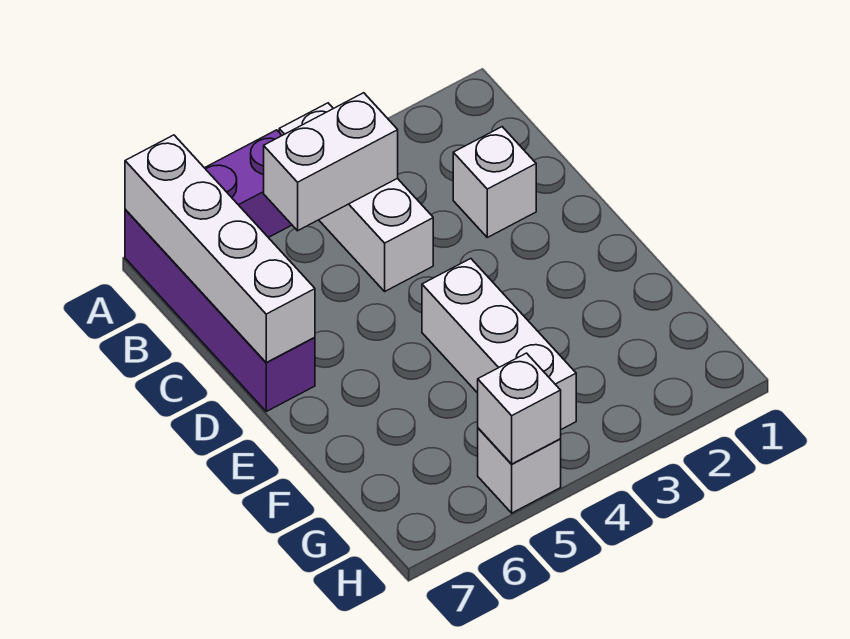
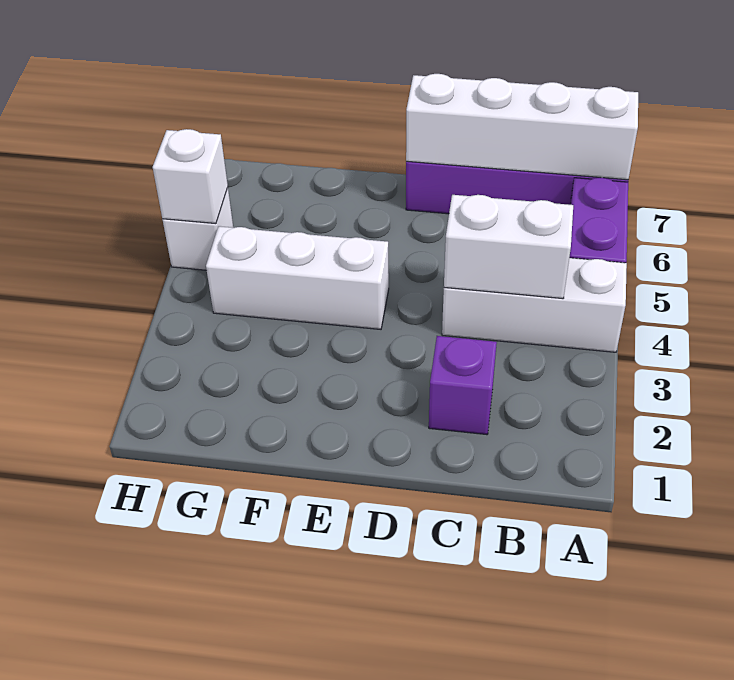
white 1x2 brick [264,93,398,231] -> white 1x2 brick turned to [444,195,573,299]
white 1x1 brick [453,127,536,237] -> purple 1x1 brick [429,336,497,435]

